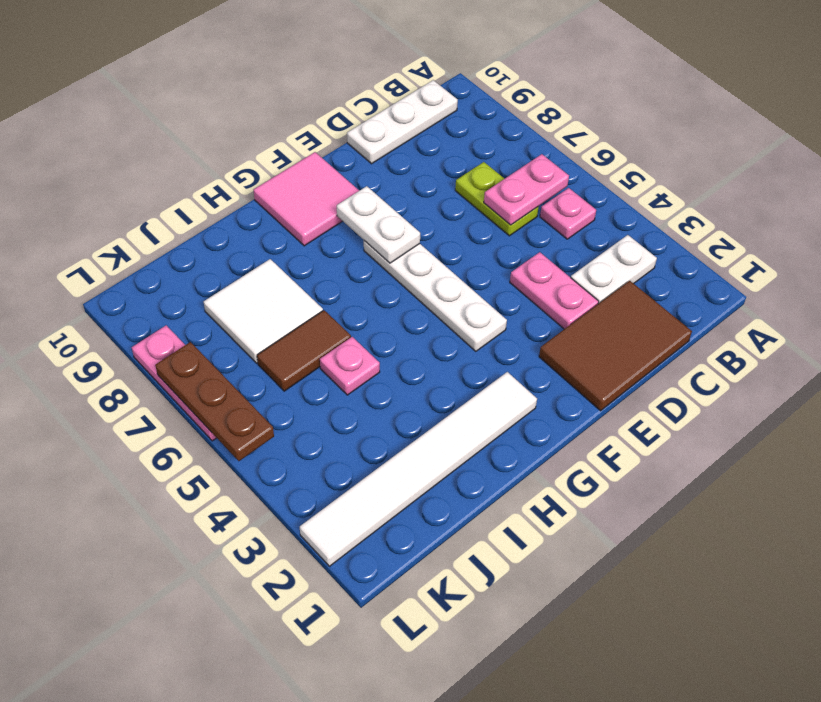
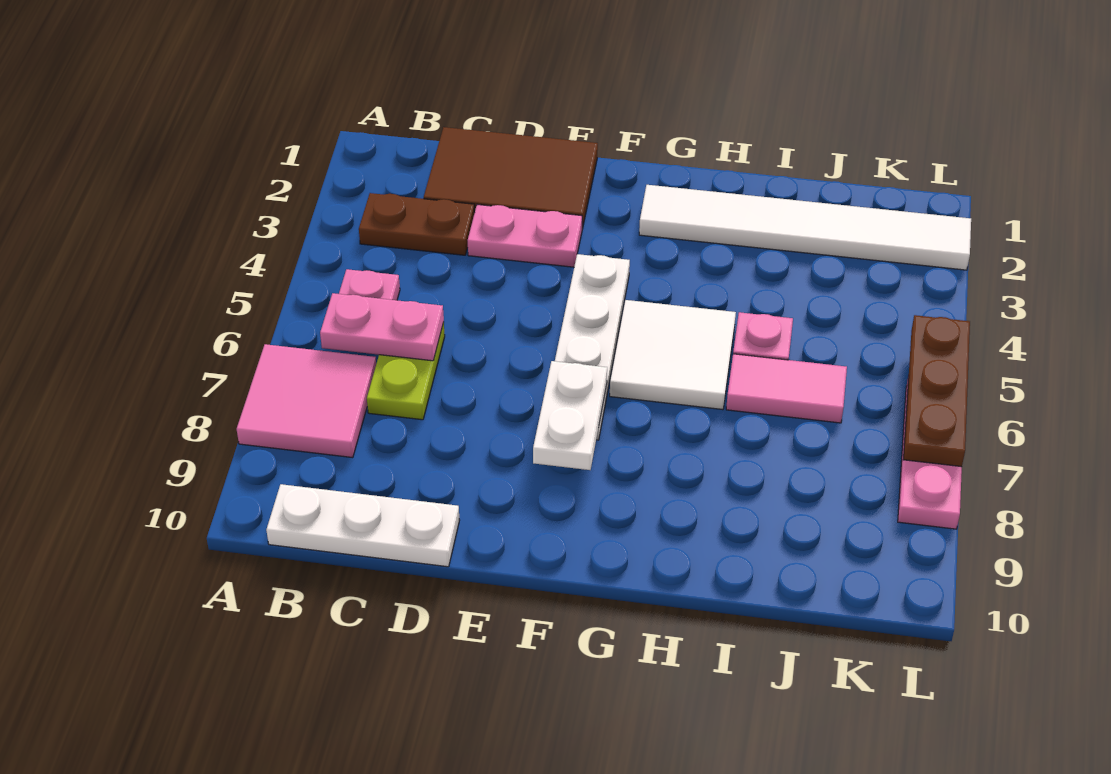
white 1x2 plate [571,235,657,304] -> brown 1x2 plate [359,193,475,255]
pink 1x2 plate [510,252,599,329] -> pink 1x2 plate turned to [468,205,582,267]
pink 2x2 tile [254,152,359,246] -> pink 2x2 tile moved to [237,344,376,458]
brown 1x2 tile [257,310,351,391] -> pink 1x2 tile [726,354,847,423]
white 2x2 tile [204,259,323,363] -> white 2x2 tile moved to [610,300,736,410]

